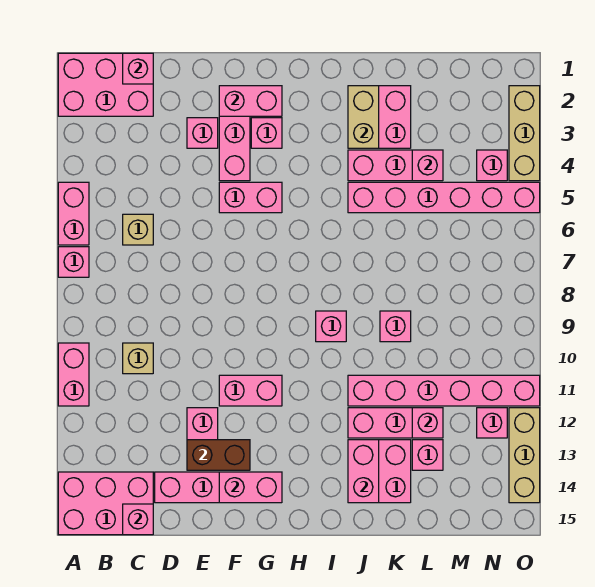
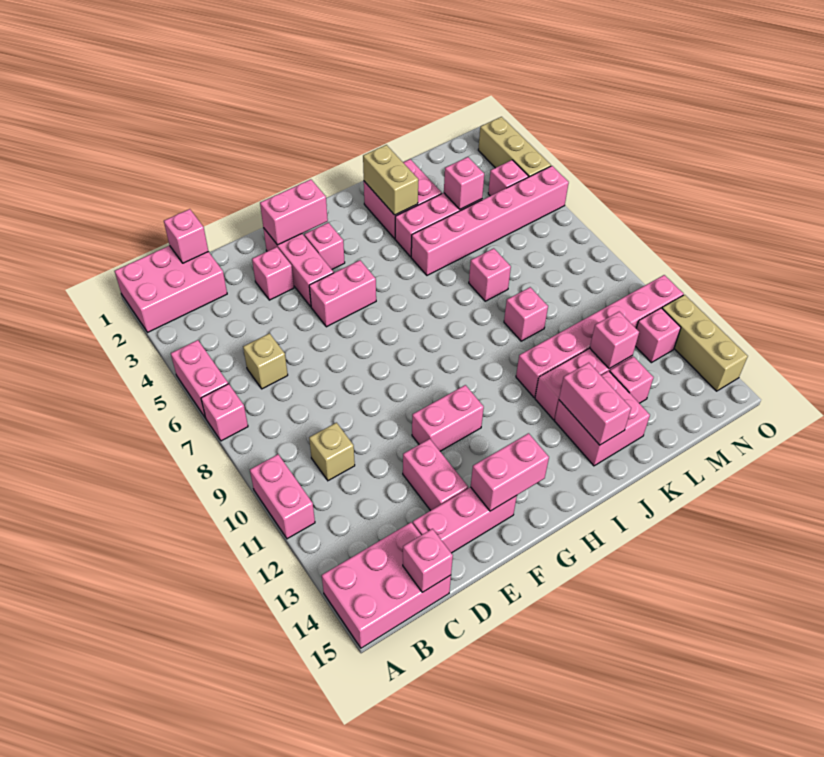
brown 1x2 brick [187,440,250,470] -> none
pink 1x1 brick [316,311,346,342] -> pink 1x1 brick moved to [469,248,511,301]

